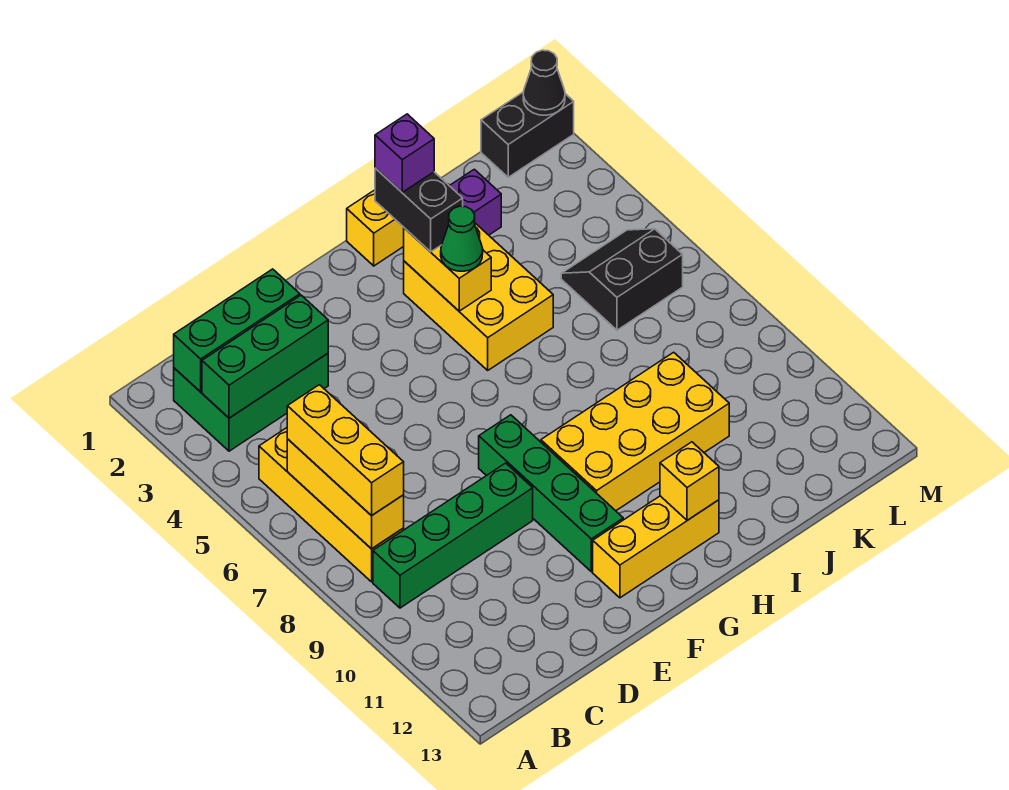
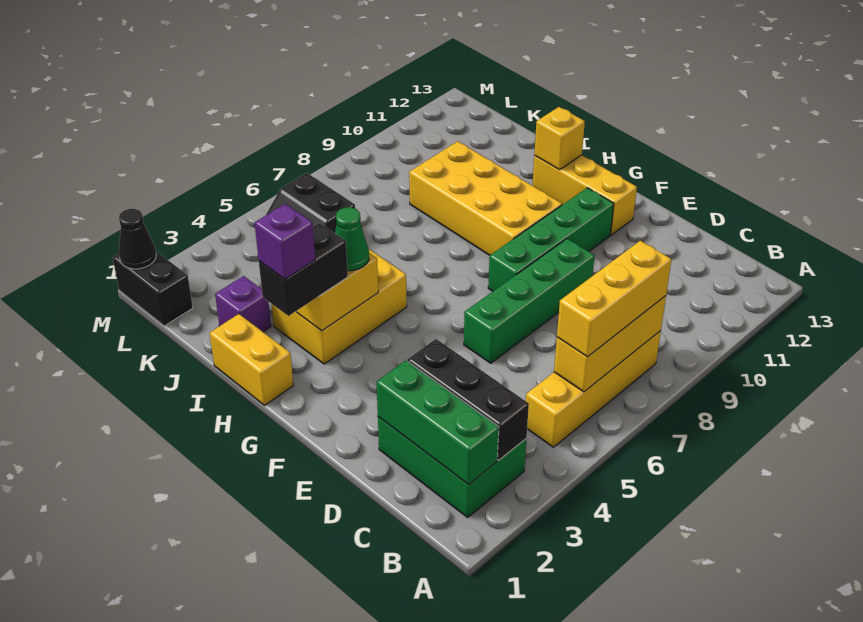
green 1x3 brick [202,295,328,418] -> black 1x3 brick [407,339,529,460]
green 1x4 brick [373,463,533,608] -> green 1x4 brick turned to [464,239,595,363]

